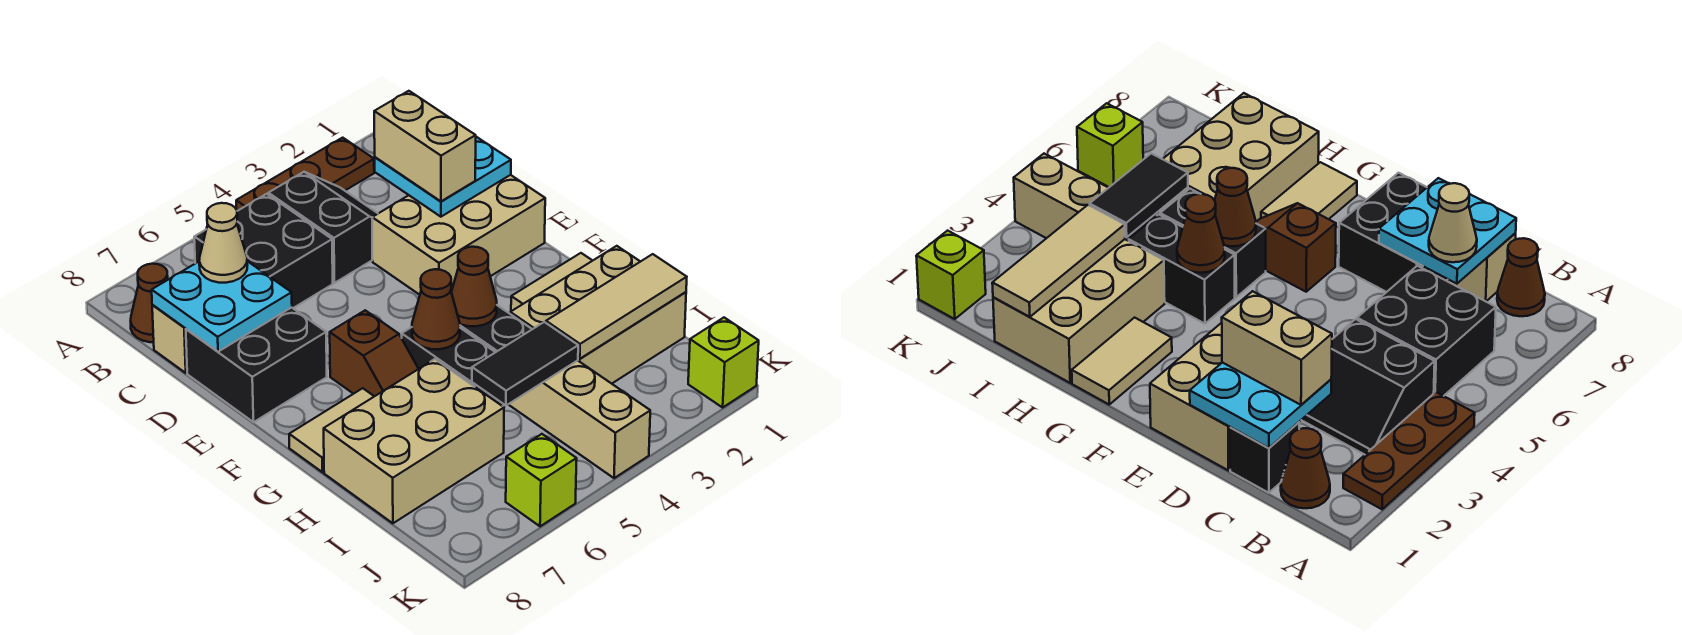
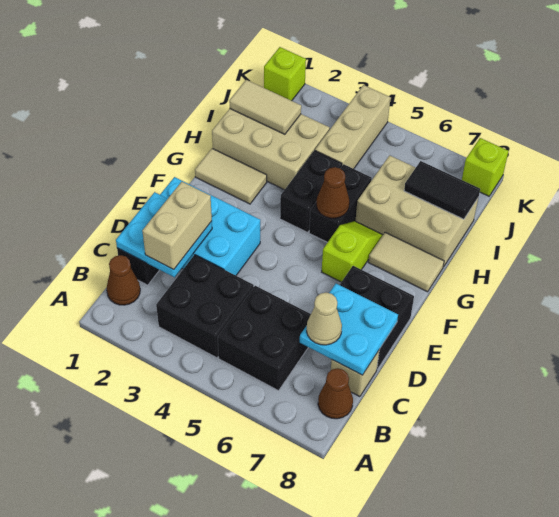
brown 1x3 plate [236,138,374,211] -> none
black 2x2 slope [268,172,378,283] -> black 2x2 brick [156,255,254,358]
tan 2x3 brick [372,175,545,295] -> cyan 2x3 brick [160,177,260,275]
brown 1x2 slope [330,310,418,396] -> lime 1x2 slope [322,221,383,282]
brown 1x1 cone [451,247,497,326] -> none
tan 1x3 tile [546,254,687,359] -> tan 1x2 tile [229,80,301,134]
black 1x2 tile [472,322,578,405] -> black 1x2 tile moved to [404,161,480,219]
lime 1x1 brick [506,434,577,526] -> lime 1x1 brick moved to [462,138,508,196]

